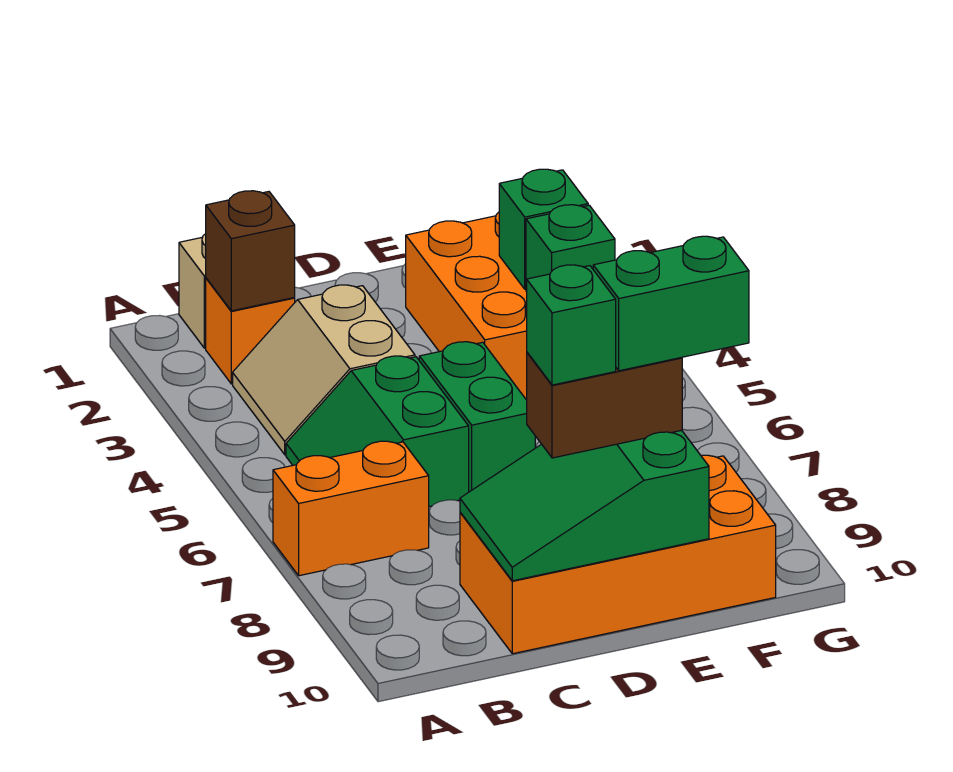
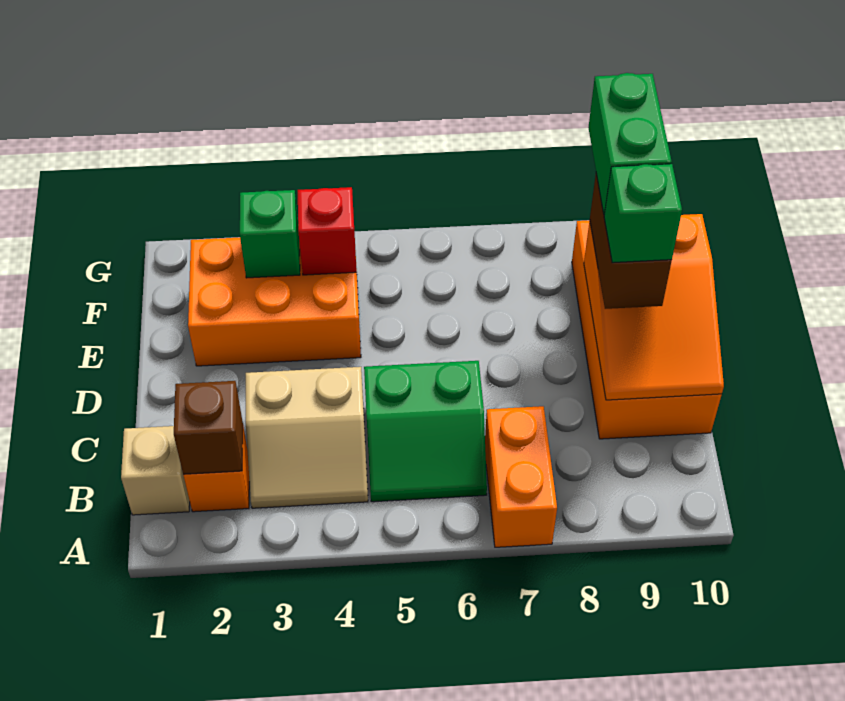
green 2x3 slope [460,430,709,581] -> orange 2x3 slope [584,214,724,400]
green 1x2 brick [419,342,535,492] -> none
green 1x1 brick [526,205,615,292] -> red 1x1 brick [298,187,356,275]

